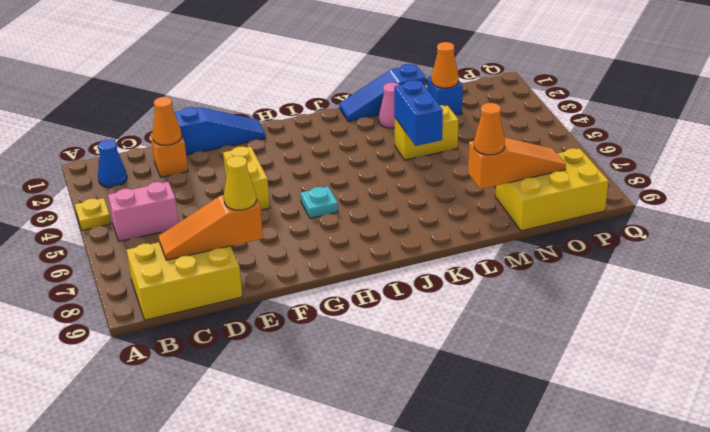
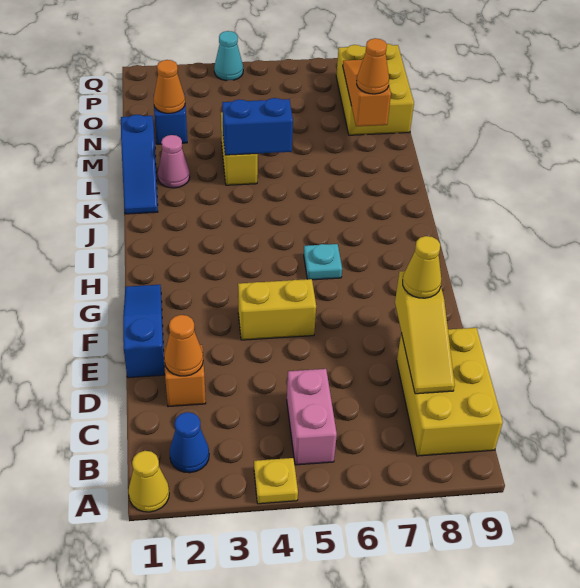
none -> yellow 1x1 cone [128,451,169,512]
orange 1x3 slope [159,195,263,260] -> yellow 1x3 slope [395,271,455,394]
none -> cyan 1x1 cone [214,31,243,81]

